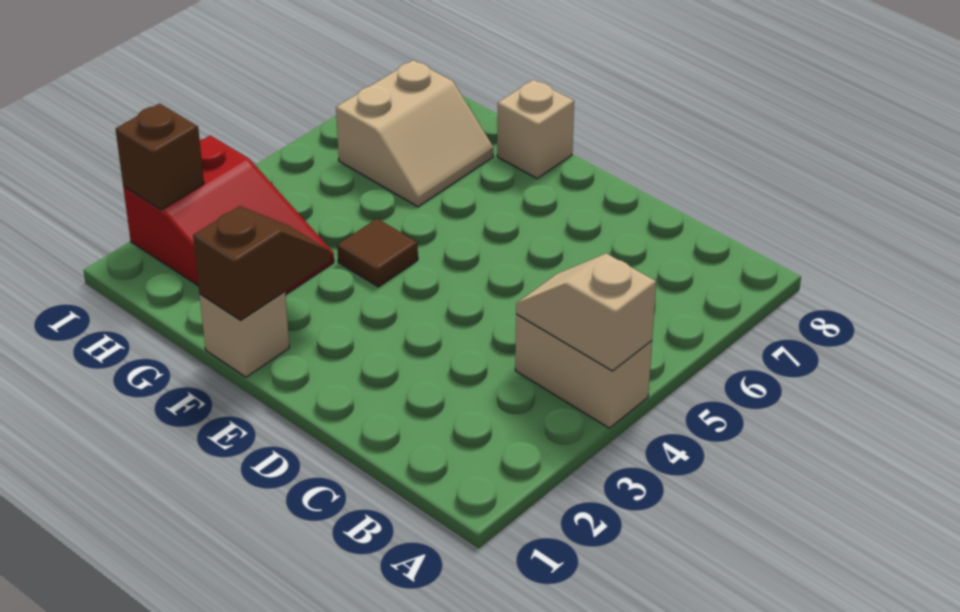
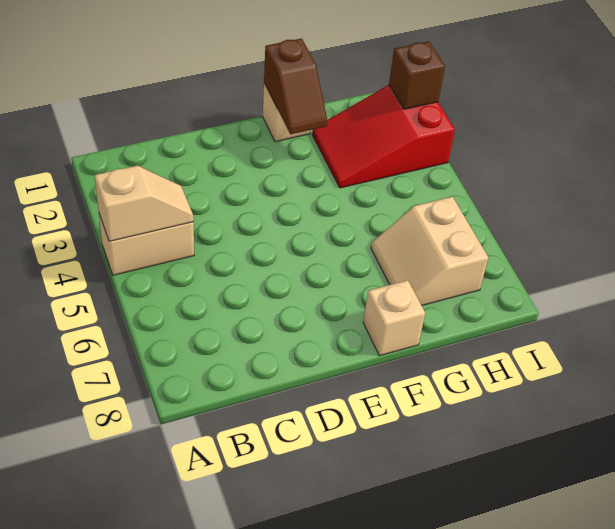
brown 1x1 tile [337,219,418,287] -> none

